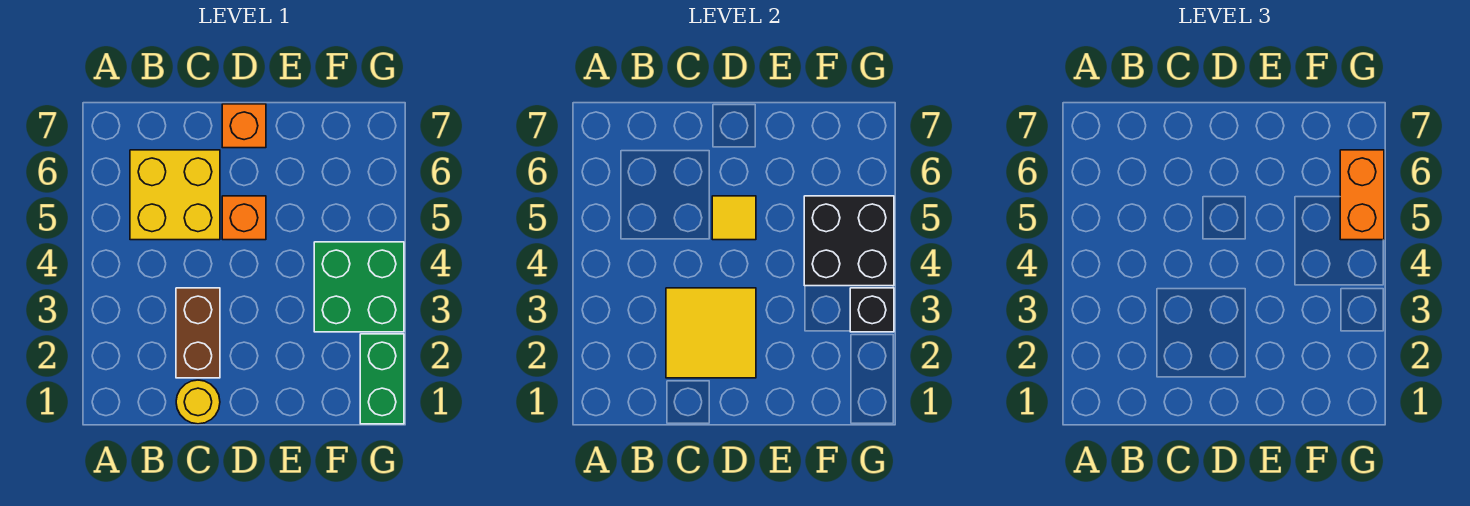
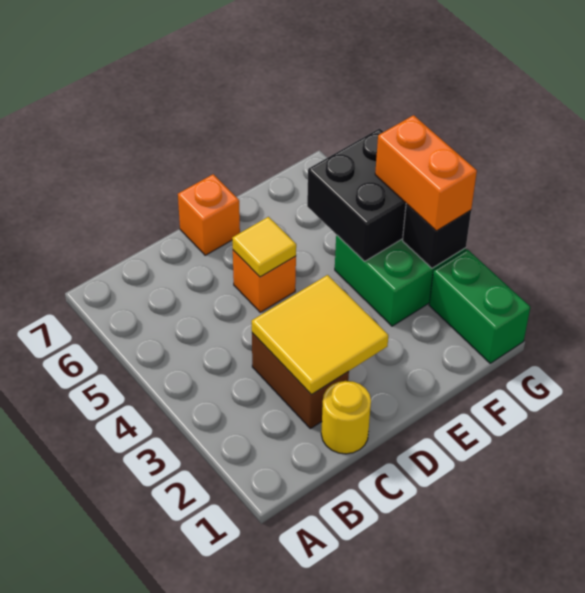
yellow 2x2 brick [130,150,220,240] -> none
orange 1x2 brick [1340,150,1384,240] -> orange 1x2 brick moved to [375,115,477,231]

